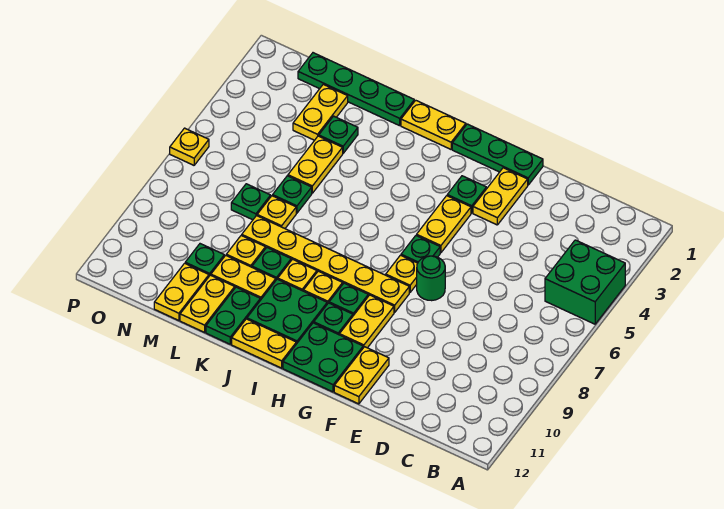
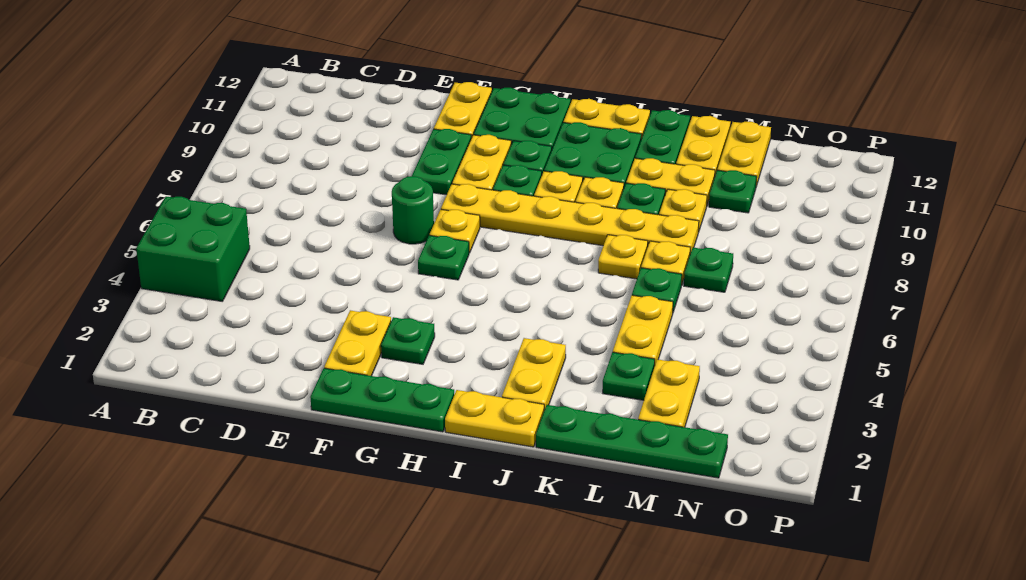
none -> green 1x2 plate [412,129,471,195]
yellow 1x2 plate [417,196,471,253] -> yellow 1x2 plate moved to [502,338,566,410]
yellow 1x1 plate [170,128,209,165] -> yellow 1x1 plate moved to [598,235,648,279]

